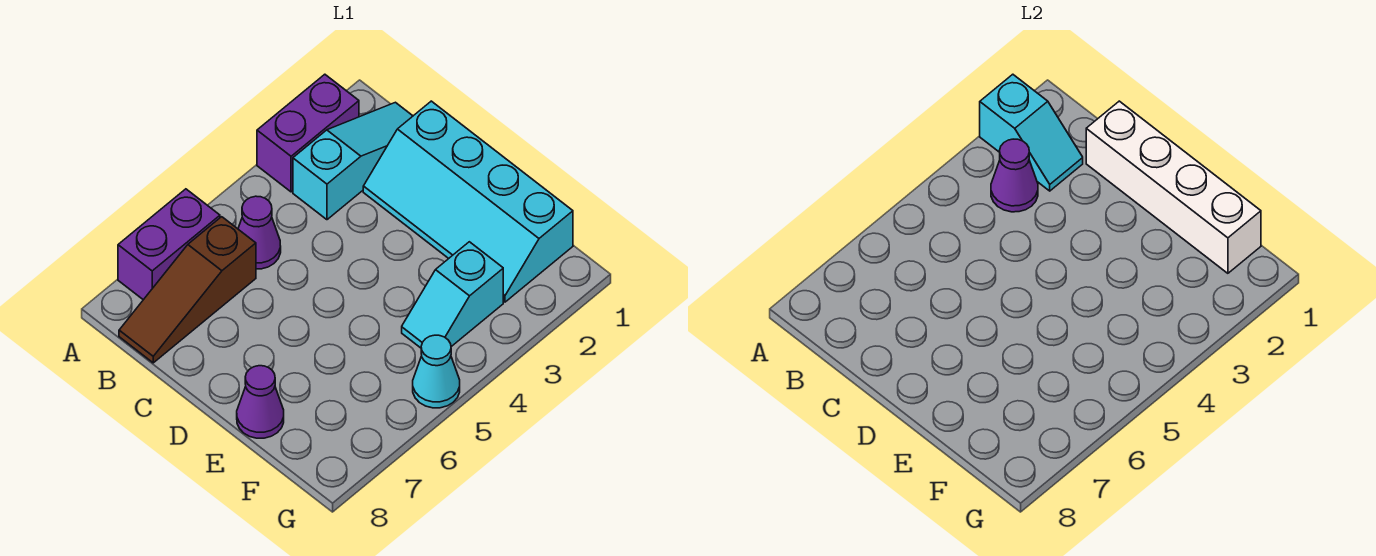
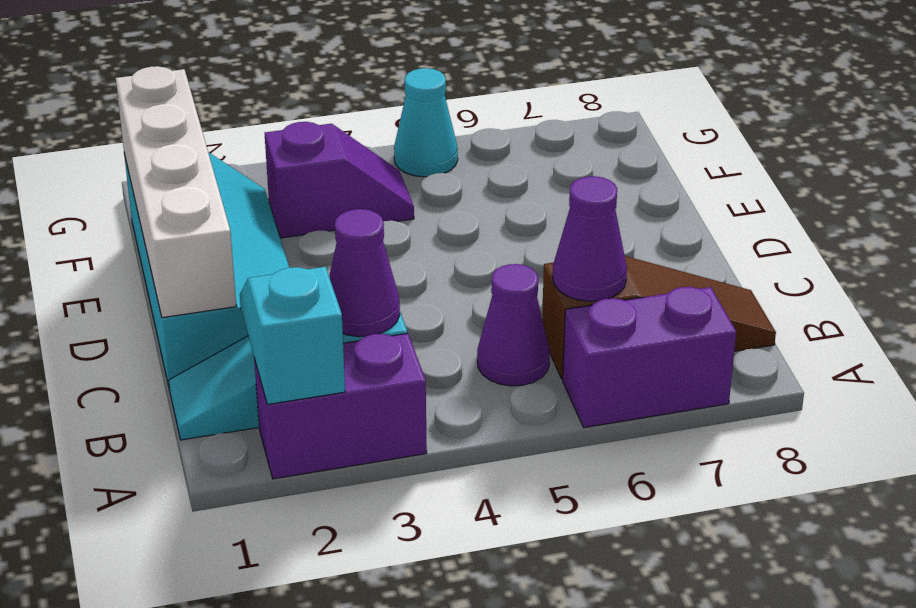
purple 1x1 cone [237,366,284,438] -> purple 1x1 cone moved to [553,176,627,301]
cyan 1x2 slope [402,242,503,348] -> purple 1x2 slope [265,122,414,238]

